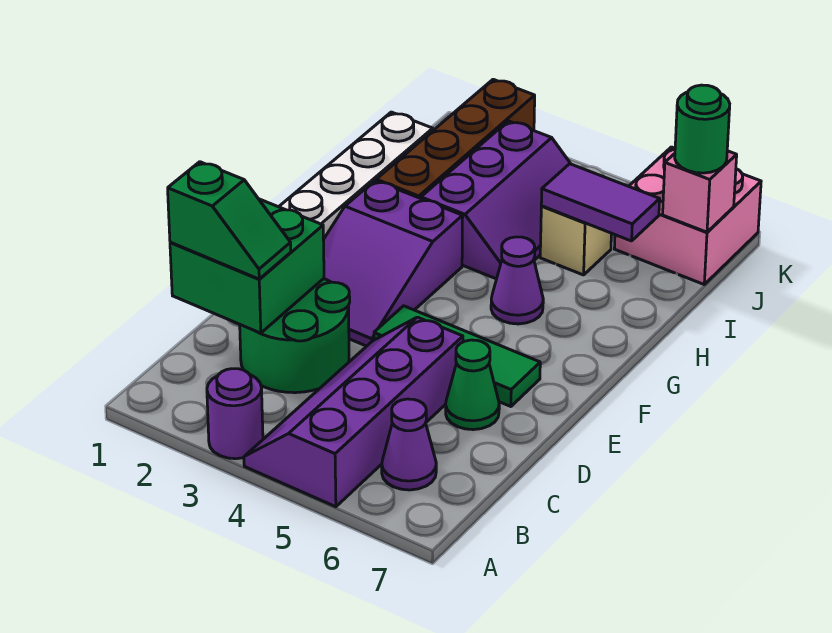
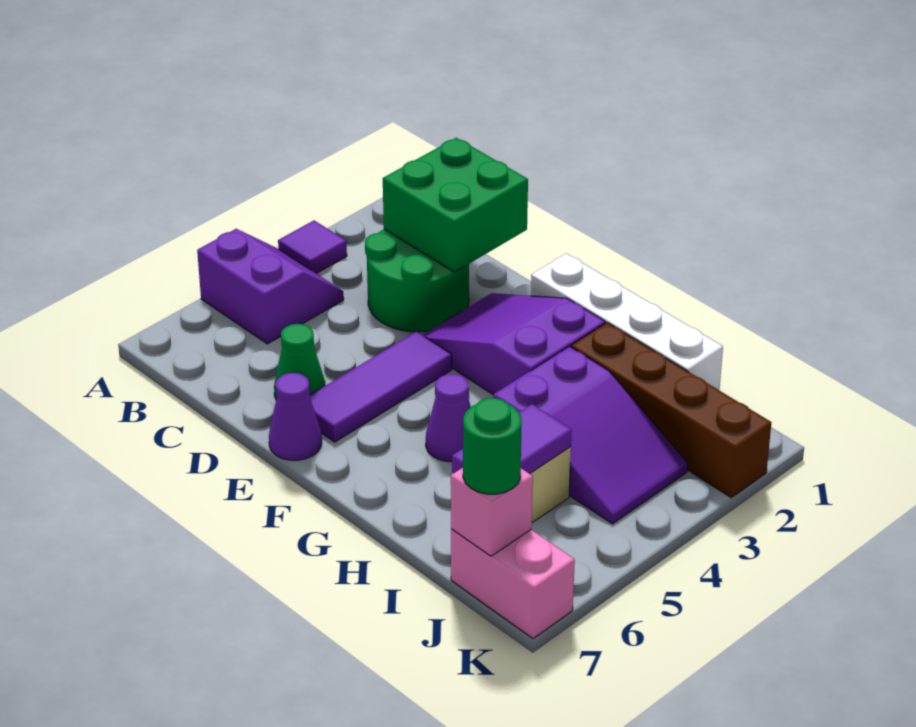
purple 1x1 round brick [207,369,263,459] -> purple 1x1 tile [278,220,347,274]
purple 2x4 slope [244,317,463,507] -> purple 2x2 slope [197,229,344,344]
purple 1x1 cone [382,399,436,490] -> purple 1x1 cone moved to [269,373,322,460]
green 1x2 slope [168,162,291,279] -> none
green 1x3 tile [374,306,540,407] -> purple 1x3 tile [309,331,452,442]
purple 2x3 slope [421,121,571,279] -> purple 2x3 slope turned to [493,346,688,524]
pink 2x2 brick [614,147,761,284] -> pink 1x2 brick [451,529,575,639]

